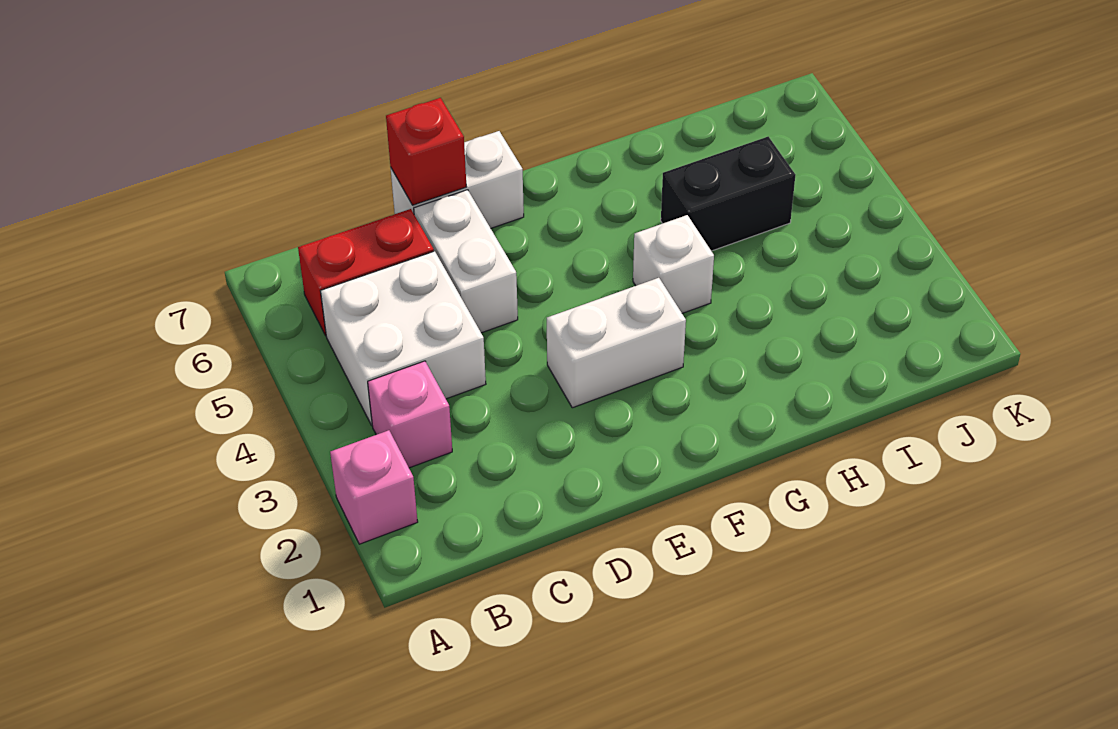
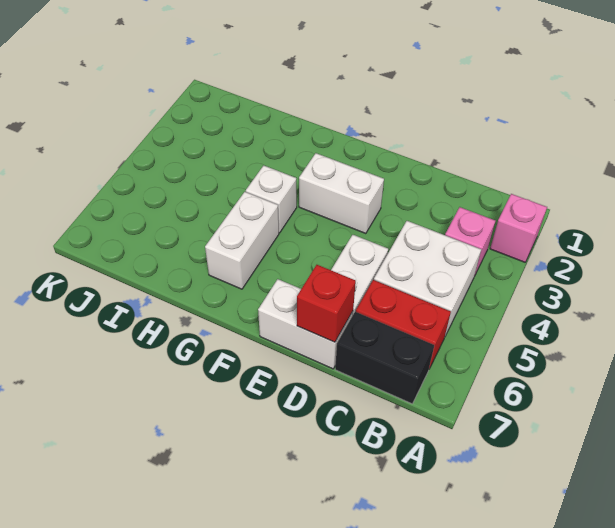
none -> white 1x2 brick [205,192,279,289]
black 1x2 brick [661,136,795,251] -> black 1x2 brick moved to [335,312,434,404]

